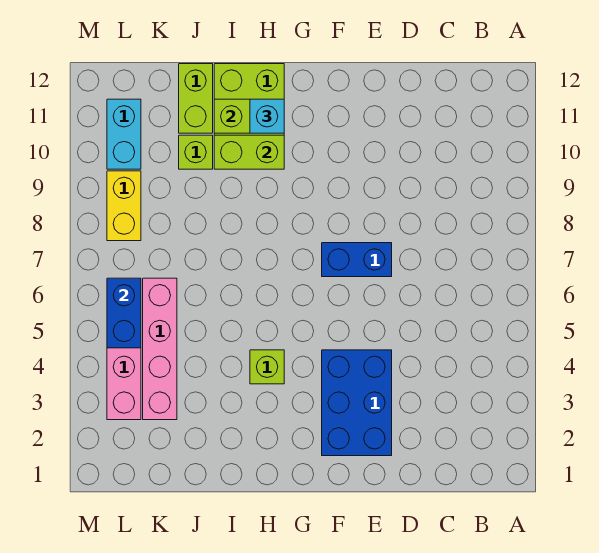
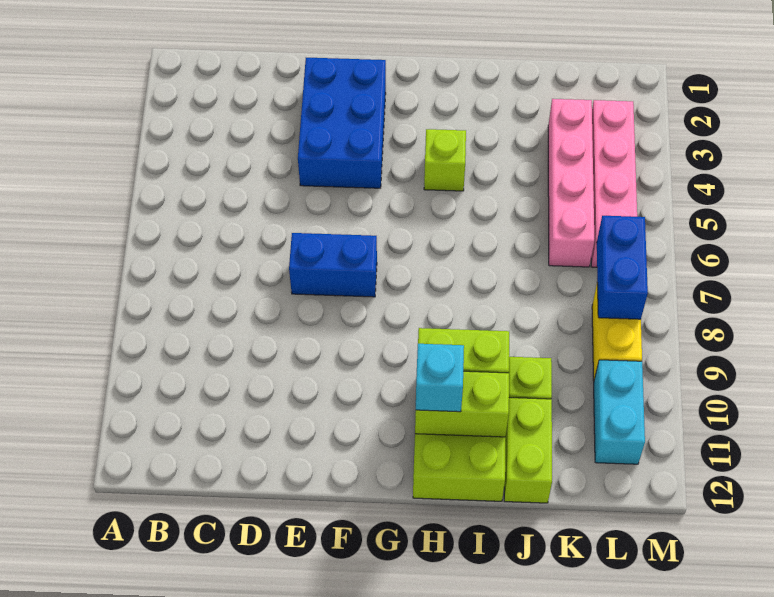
blue 1x2 brick [107,278,141,348] -> blue 1x2 brick moved to [597,216,648,319]

